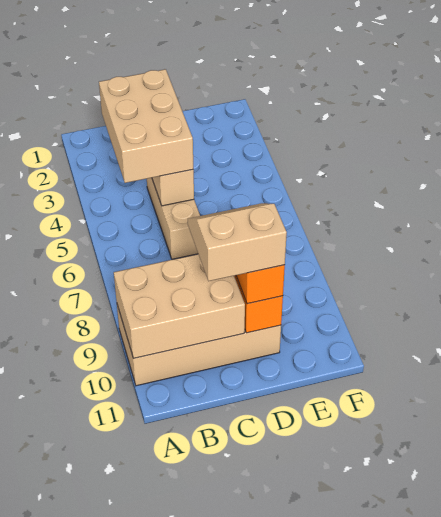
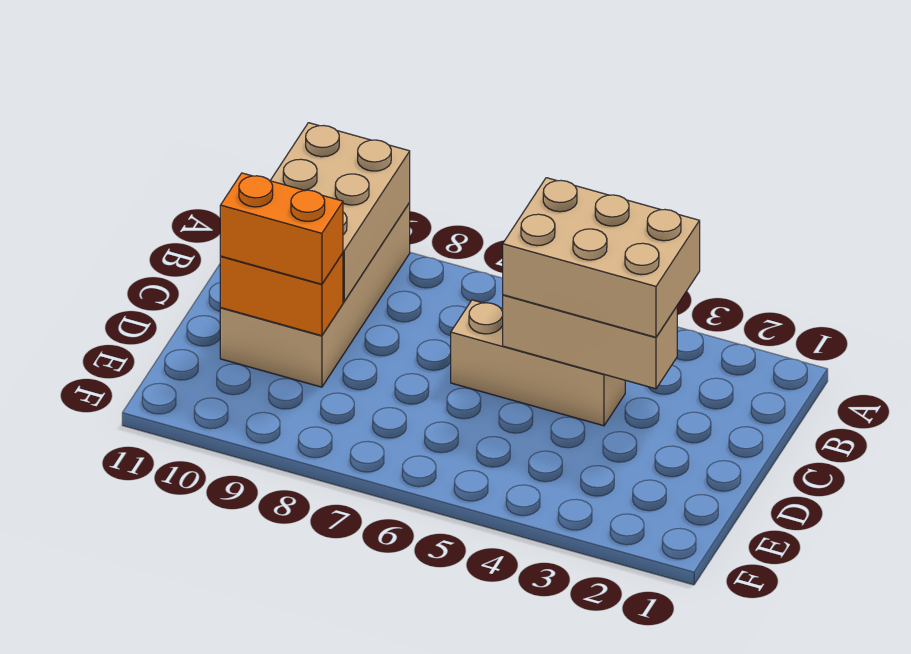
tan 2x2 slope [188,203,287,281] -> none

